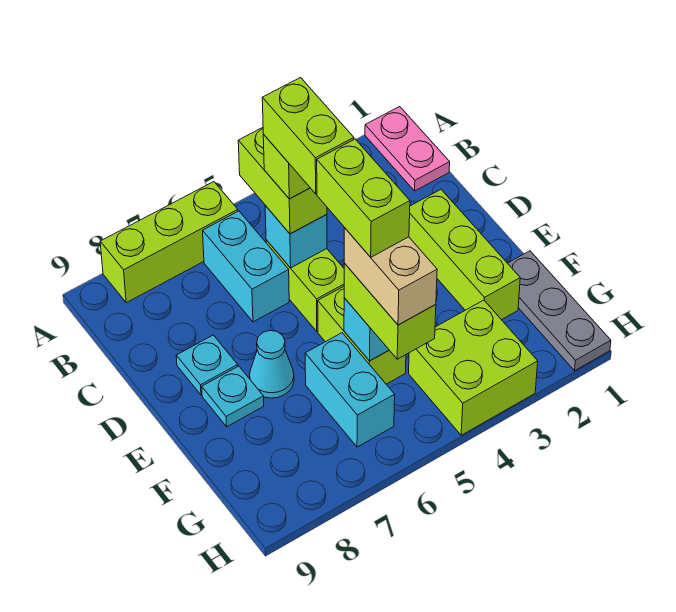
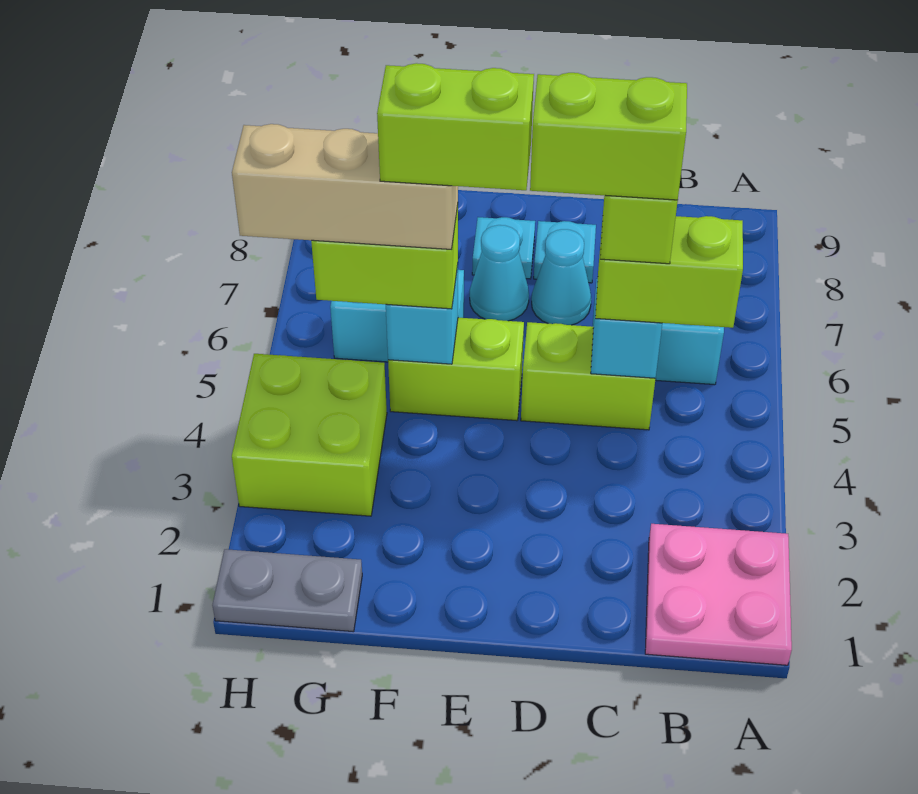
pink 1x2 plate [365,107,450,191] -> pink 2x2 plate [645,524,792,665]
lime 1x3 brick [100,182,238,303] -> none
lime 1x3 brick [409,190,520,320] -> none
none -> cyan 1x1 cone [532,229,591,325]
grey 1x3 plate [508,251,611,371] -> grey 1x2 plate [212,549,362,632]
tan 1x2 brick [344,228,437,325] -> tan 1x3 brick [232,124,458,250]

